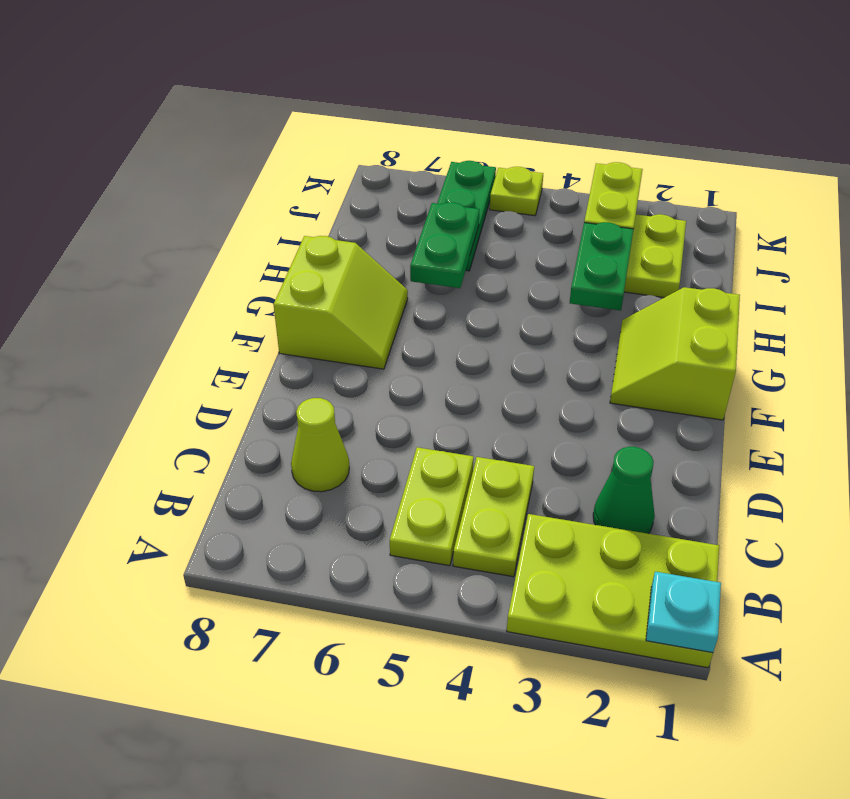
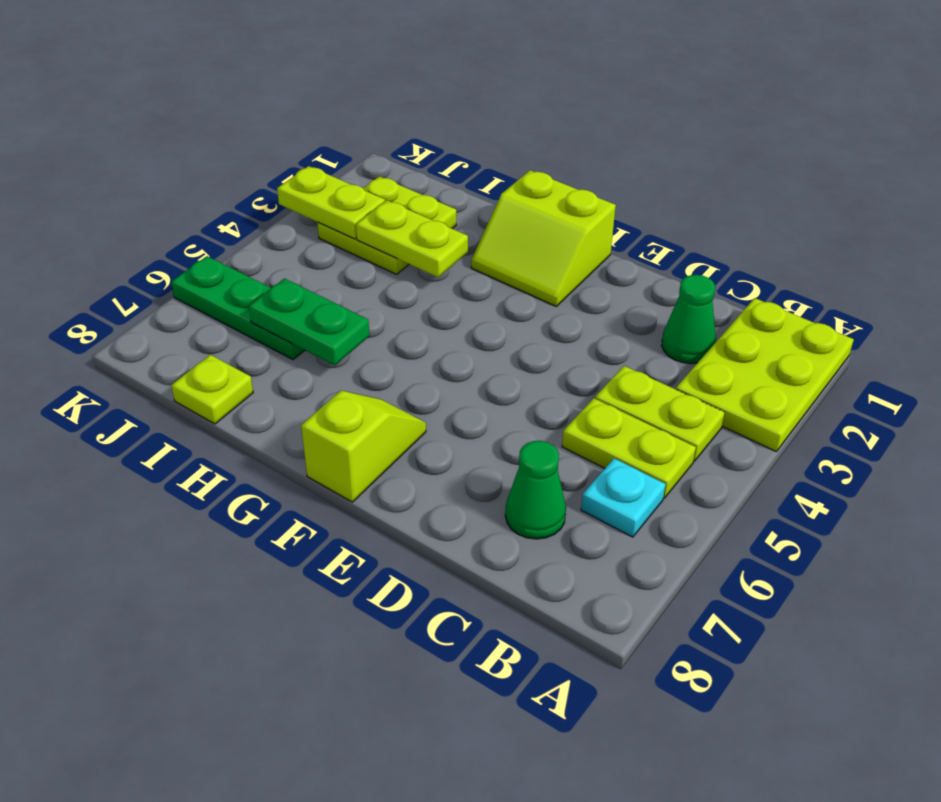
cyan 1x1 plate [646,572,721,653] -> cyan 1x1 plate moved to [581,458,666,537]
lime 1x1 cone [291,398,349,492] -> green 1x1 cone [505,441,566,539]
lime 2x2 slope [273,236,408,369] -> lime 1x2 slope [301,390,426,502]
green 1x2 plate [570,222,634,311] -> lime 1x2 plate [356,200,468,277]
lime 1x1 plate [490,167,543,216] -> lime 1x1 plate moved to [171,355,253,424]

